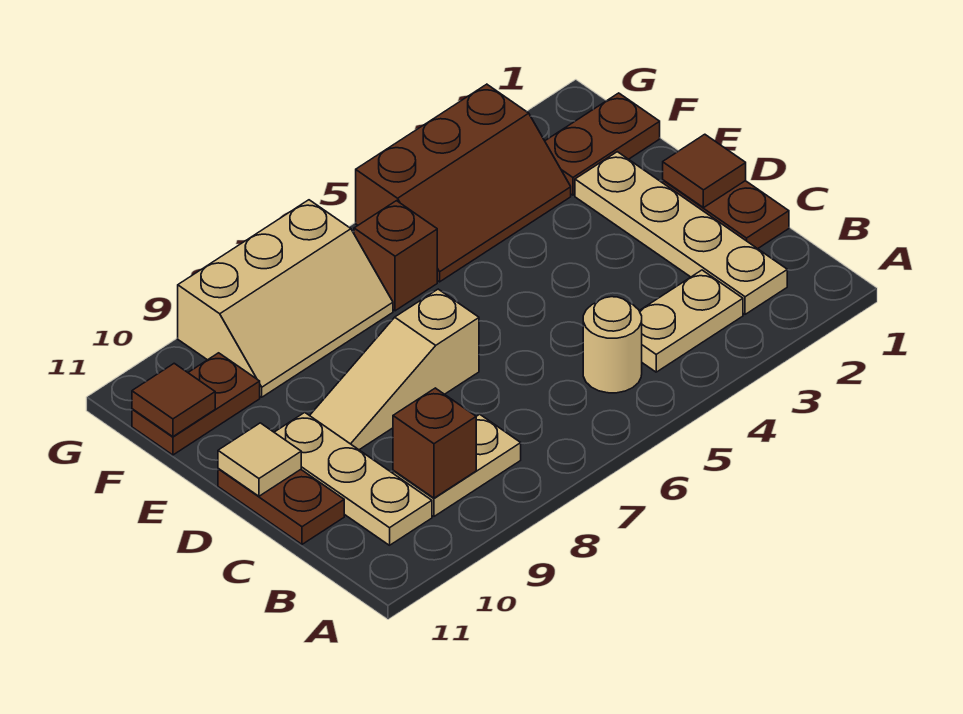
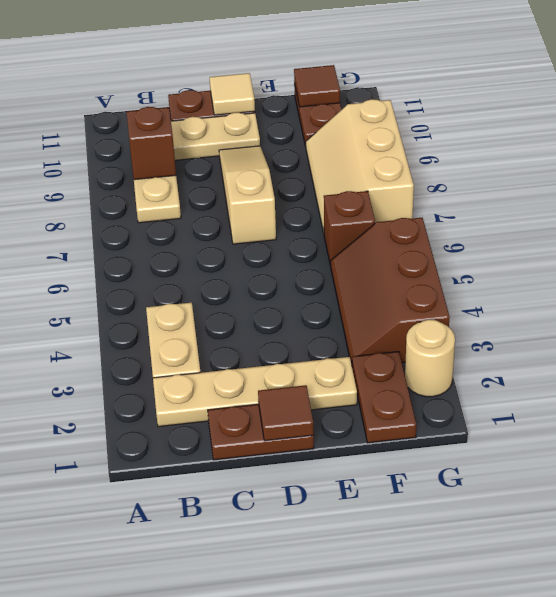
tan 1x1 round brick [583,297,642,393] -> tan 1x1 round brick moved to [405,320,455,397]

